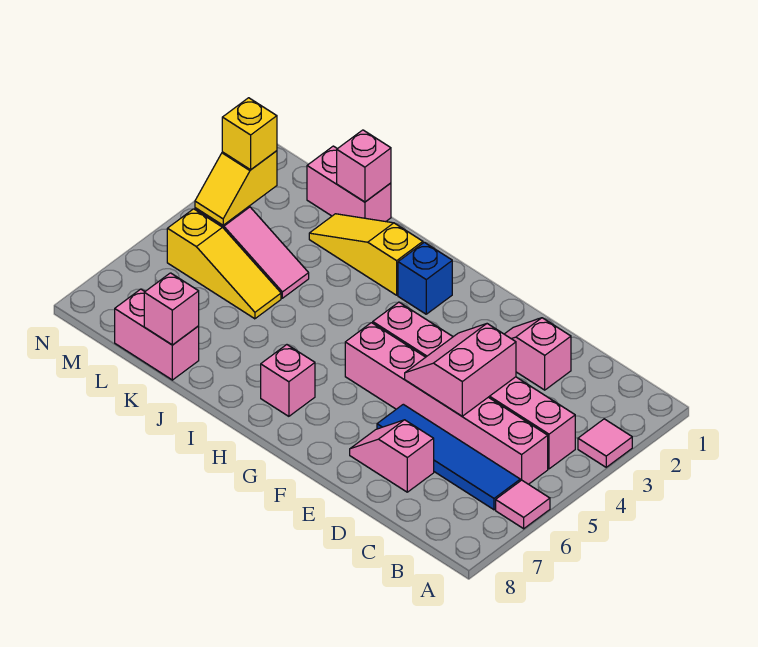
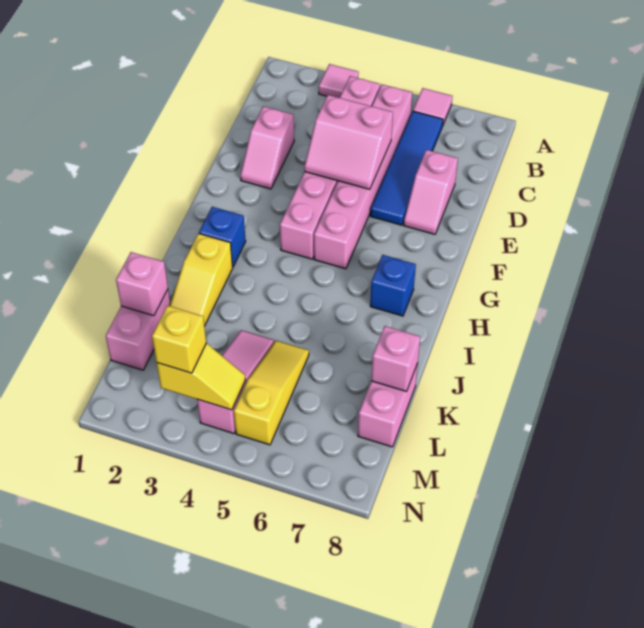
pink 1x1 brick [261,345,315,416] -> blue 1x1 brick [370,255,416,316]

